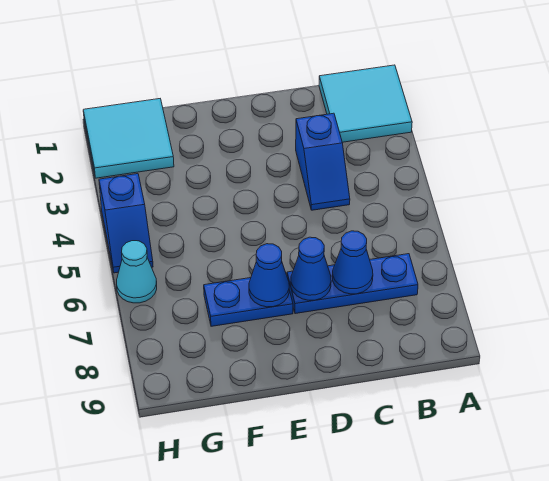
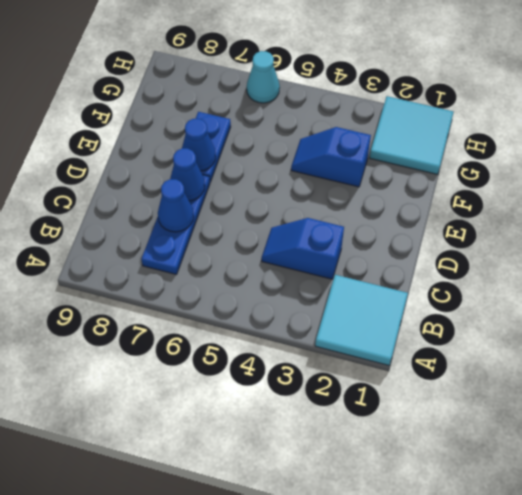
blue 1x2 slope [99,174,153,273] -> blue 1x2 slope moved to [291,127,371,187]

